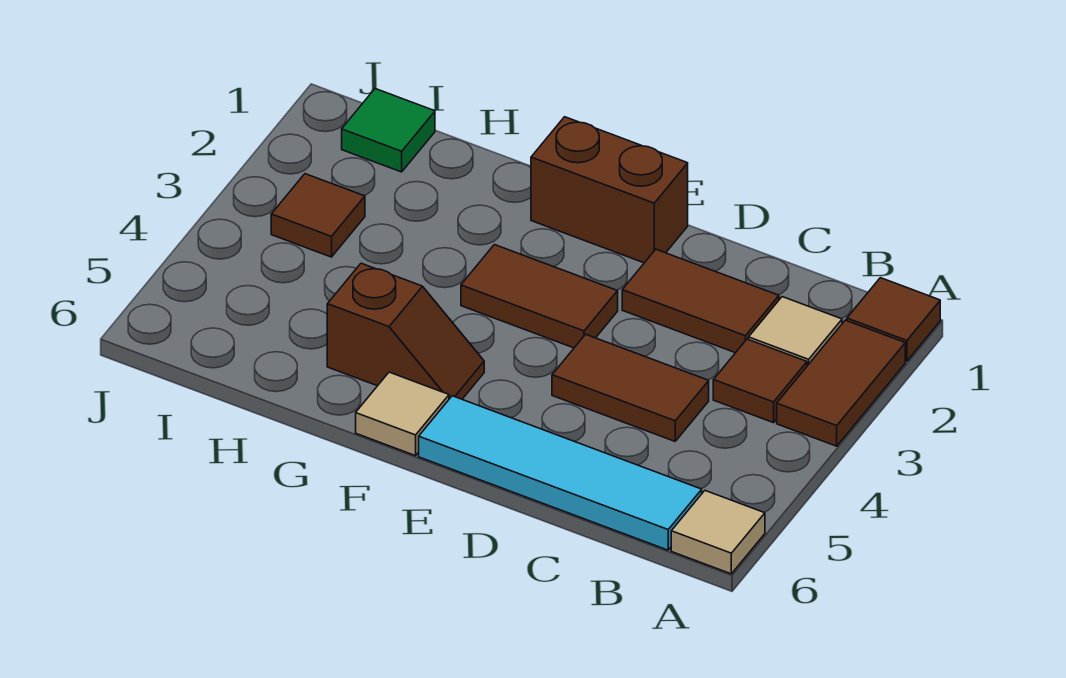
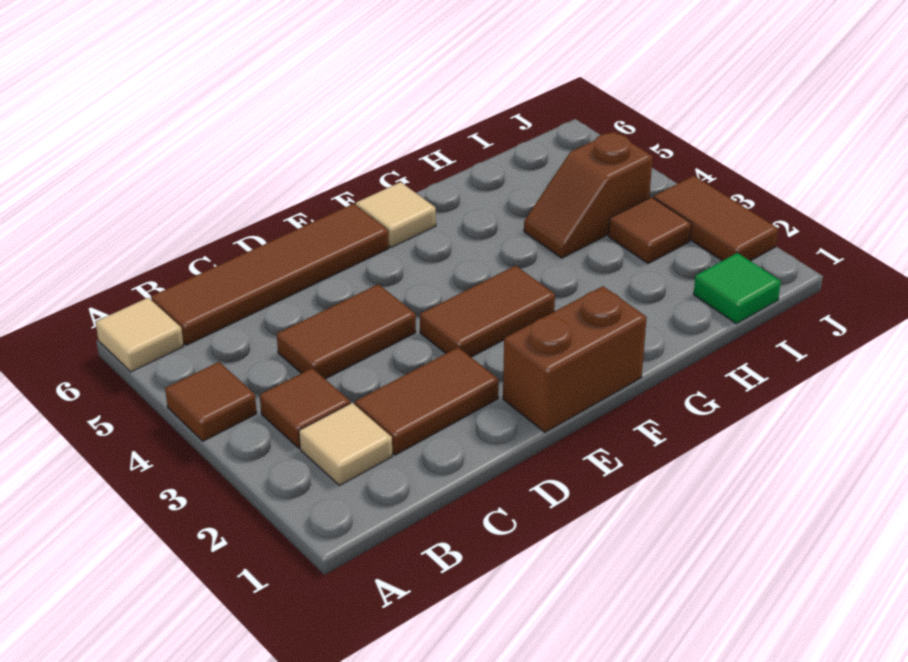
brown 1x1 tile [847,278,940,361] -> brown 1x1 tile moved to [165,362,257,441]
brown 1x2 tile [777,320,905,446] -> brown 1x2 tile moved to [653,176,778,261]
cyan 1x4 tile [419,396,702,550] -> brown 1x4 tile [151,204,389,345]
brown 1x2 slope [327,263,484,399] -> brown 1x2 slope moved to [524,132,653,258]

